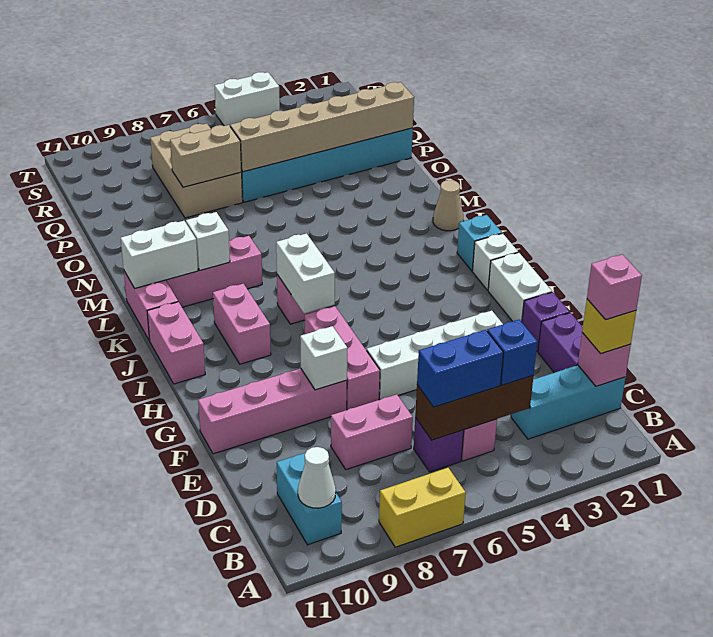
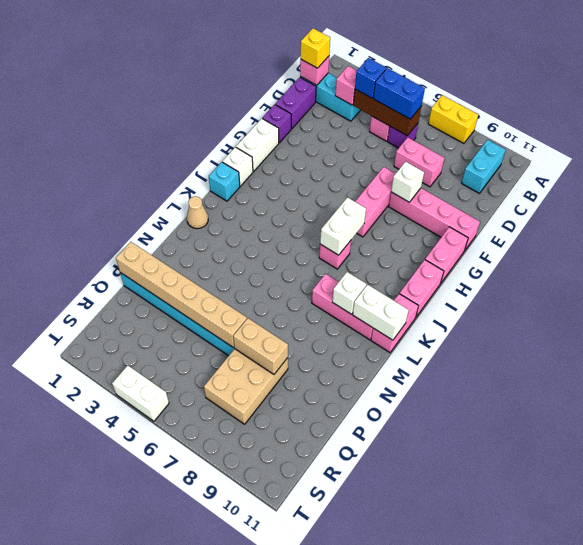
white 1x1 cone [298,447,336,508] -> none
pink 1x1 brick [587,254,642,320] -> pink 1x1 brick moved to [335,66,357,105]
white 1x4 brick [367,311,503,399] -> none
pink 1x2 brick [213,284,271,364] -> pink 1x2 brick moved to [425,227,468,283]

